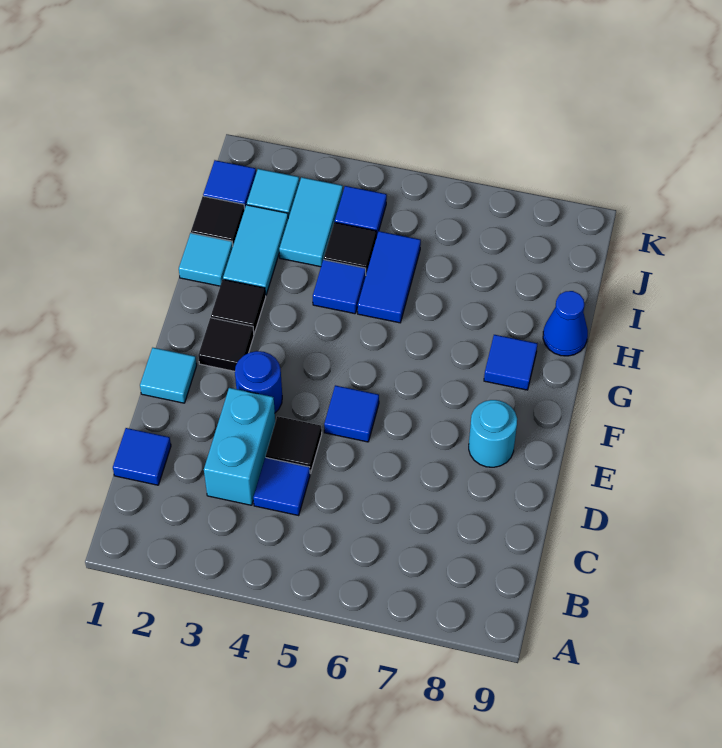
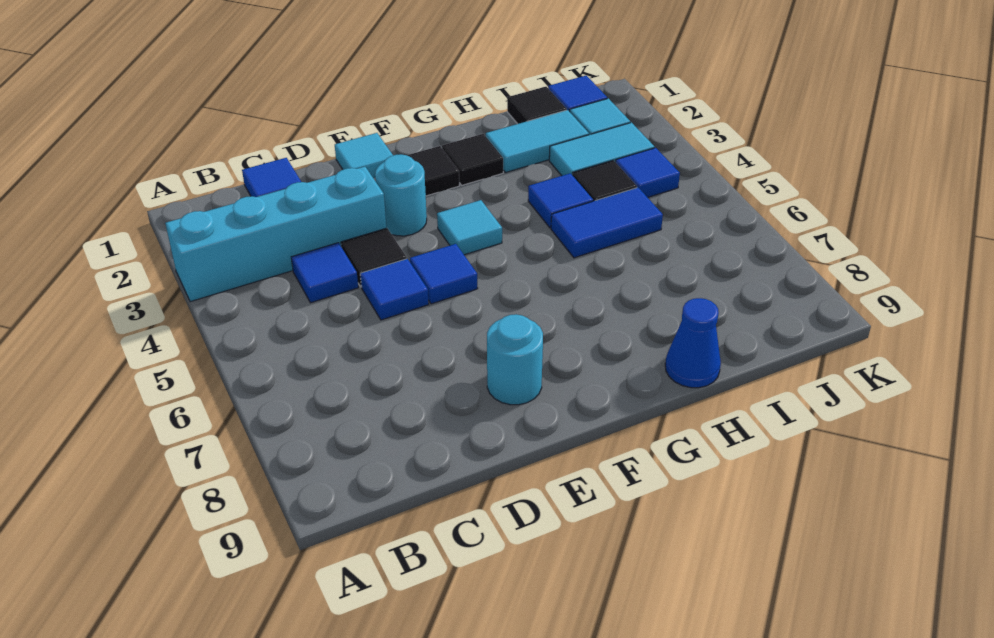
cyan 1x2 brick [204,388,275,505] -> cyan 1x4 brick [165,167,386,302]
blue 1x1 round brick [235,351,282,413] -> cyan 1x1 round brick [375,154,427,236]
blue 1x1 tile [484,335,537,390] -> blue 1x1 tile moved to [360,259,429,320]
cyan 1x1 tile [179,233,233,286] -> cyan 1x1 tile moved to [437,200,502,255]

